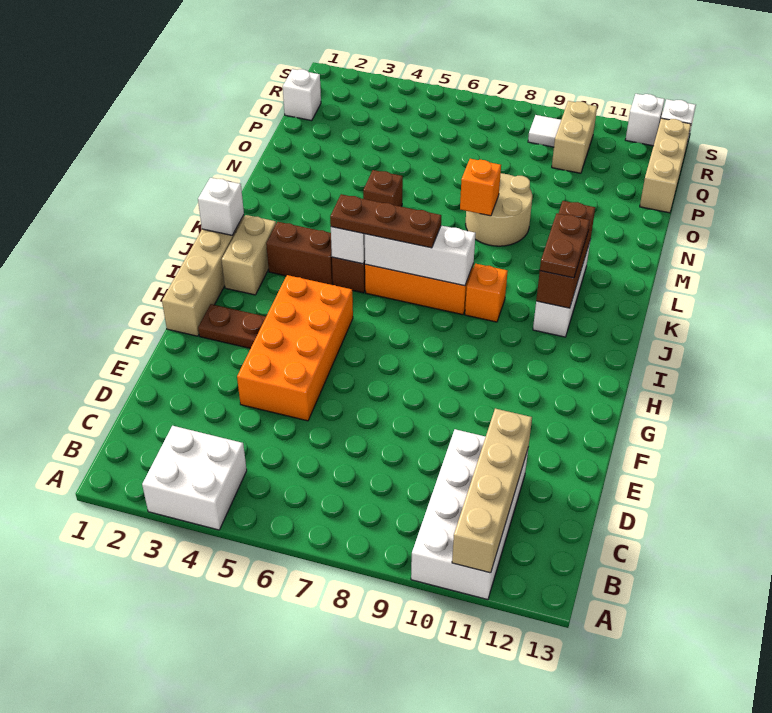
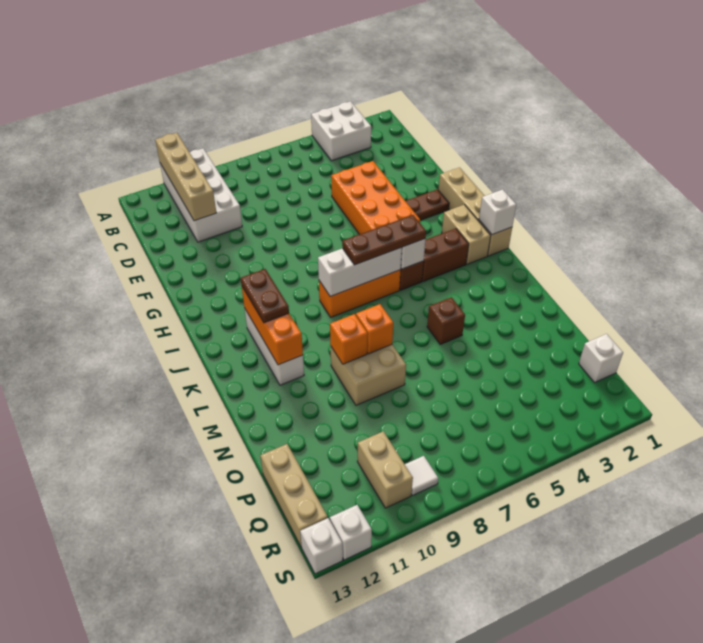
orange 1x1 brick [465,264,508,322] -> orange 1x1 brick moved to [330,314,368,364]
brown 1x3 brick [536,201,595,308] -> orange 1x3 brick [242,287,303,365]
tan 2x2 round brick [466,173,532,246] -> tan 2x2 brick [331,345,406,405]

